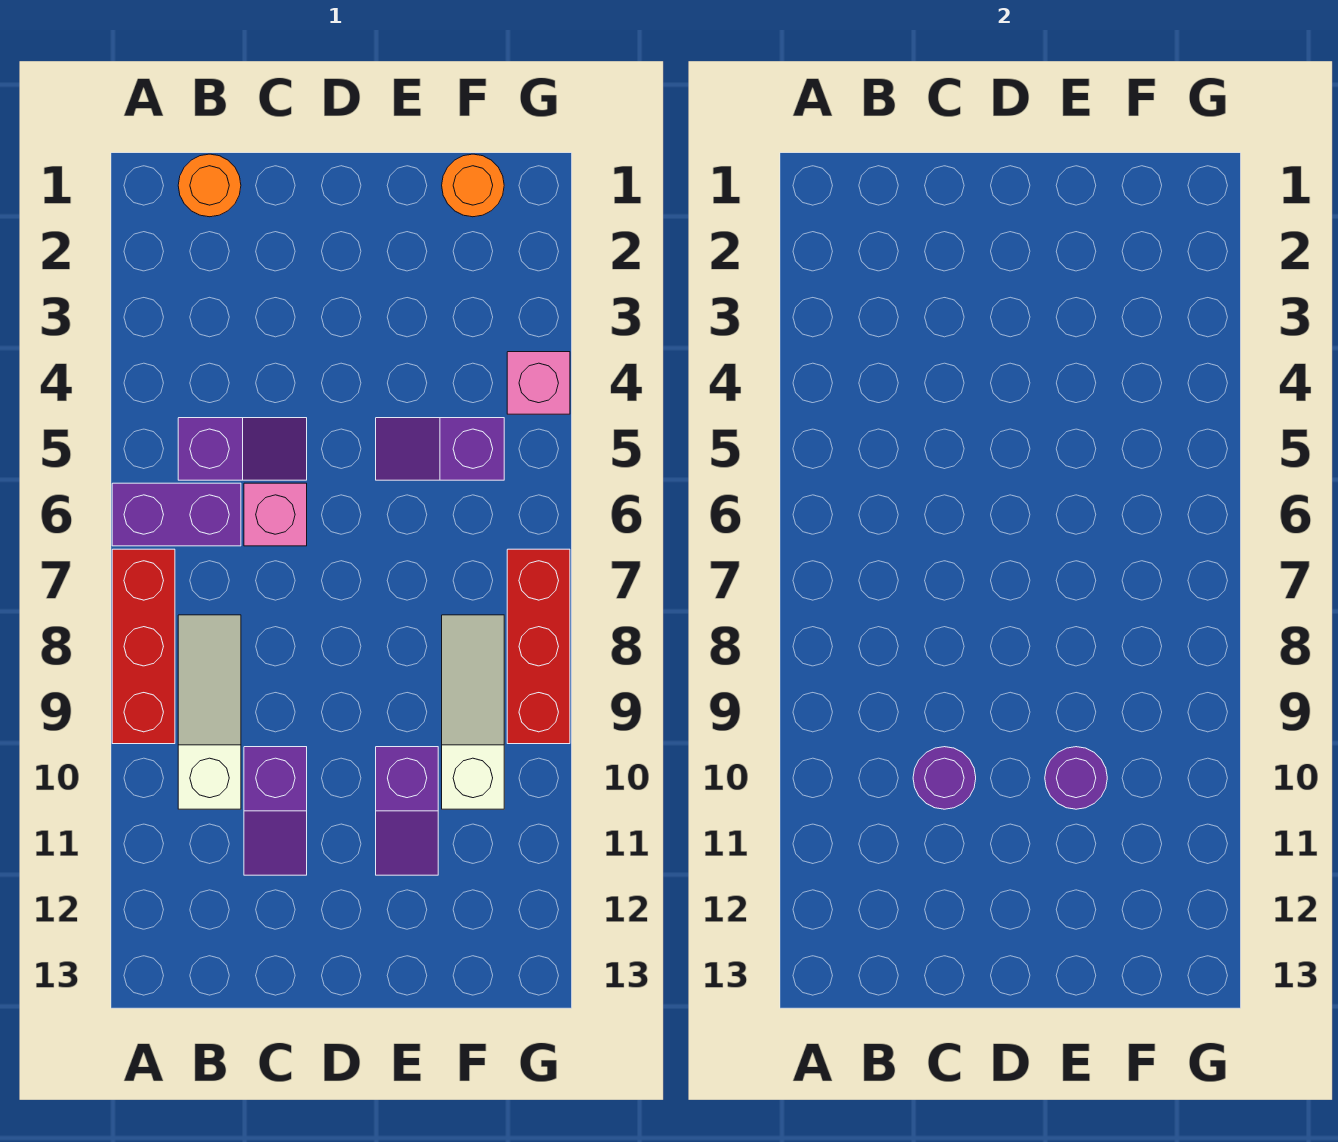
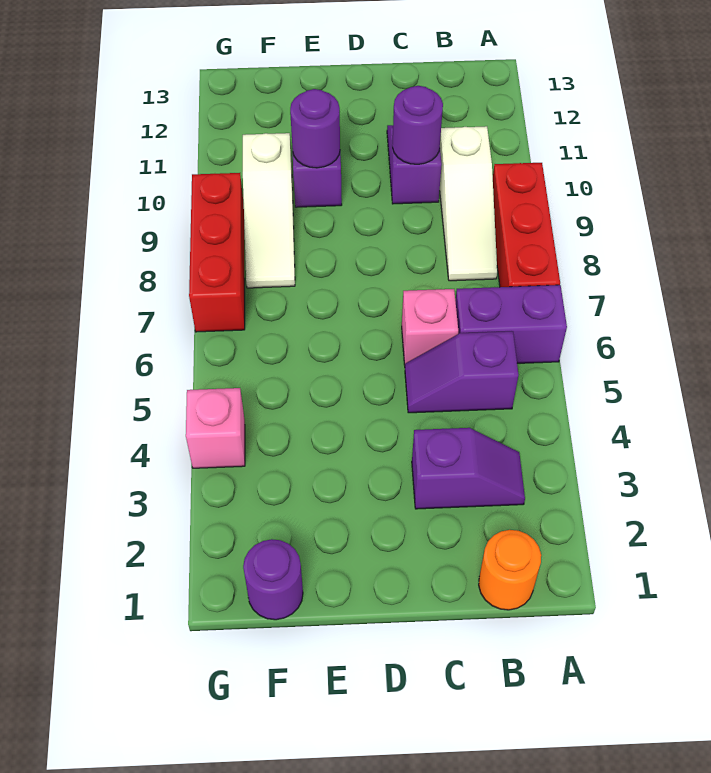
purple 1x2 slope [376,418,504,480] -> purple 1x2 slope moved to [412,428,525,509]
orange 1x1 round brick [442,154,504,217] -> purple 1x1 round brick [243,539,303,620]

